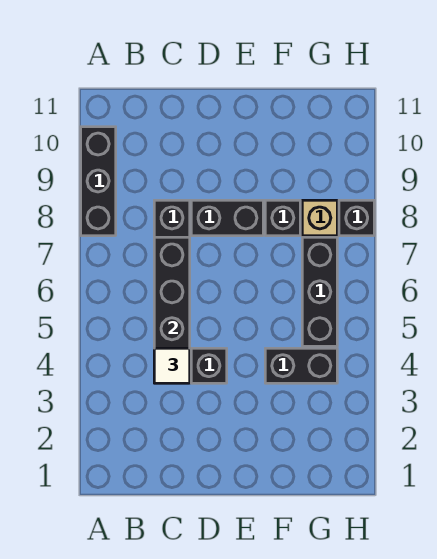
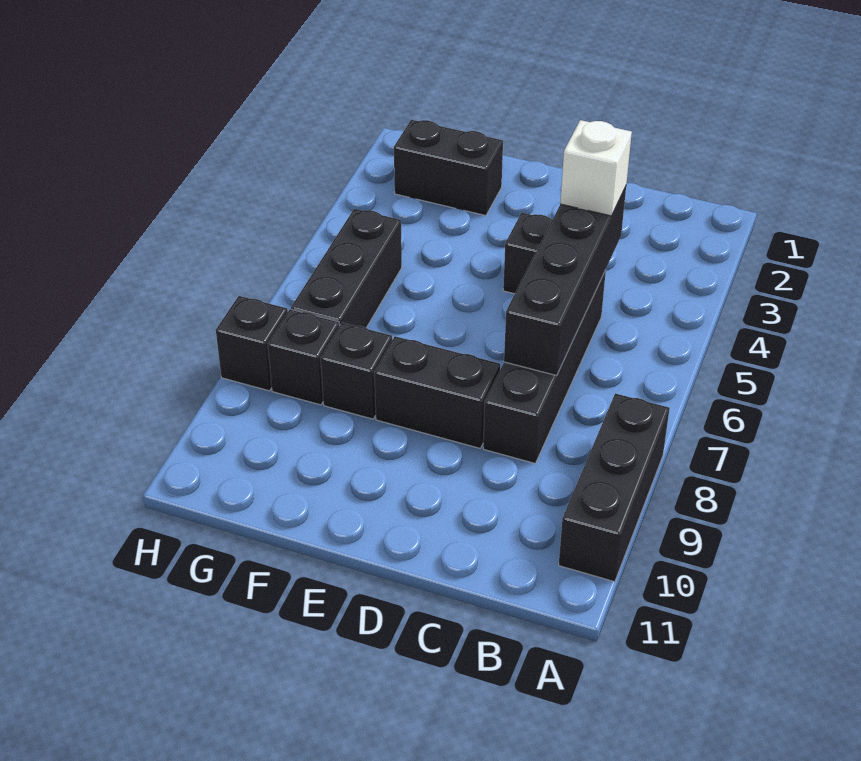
white 1x1 tile [154,348,190,383] -> white 1x1 brick [560,120,632,216]
black 1x2 brick [265,348,337,383] -> black 1x2 brick moved to [394,120,503,216]
tan 1x1 brick [302,200,337,236] -> black 1x1 brick [268,309,340,405]

